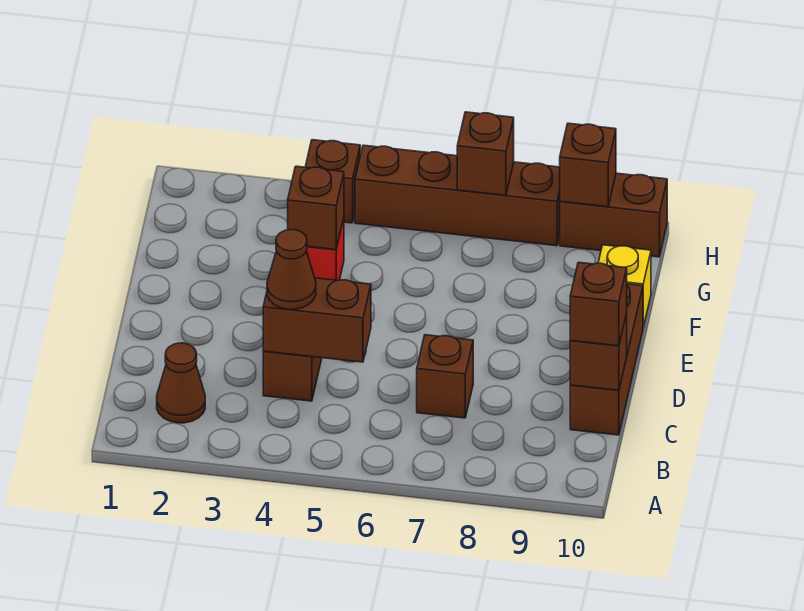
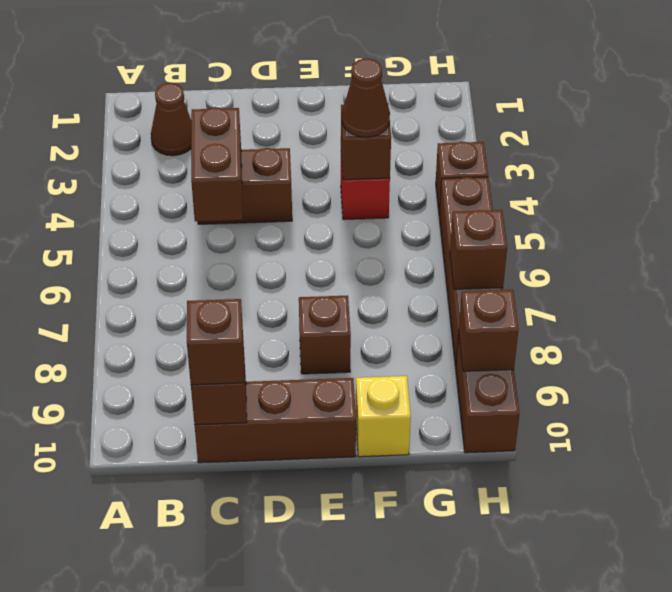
brown 1x1 cone [267,230,316,309] -> brown 1x1 cone moved to [342,58,390,137]
brown 1x1 brick [417,335,473,418] -> brown 1x1 brick moved to [299,296,351,374]

